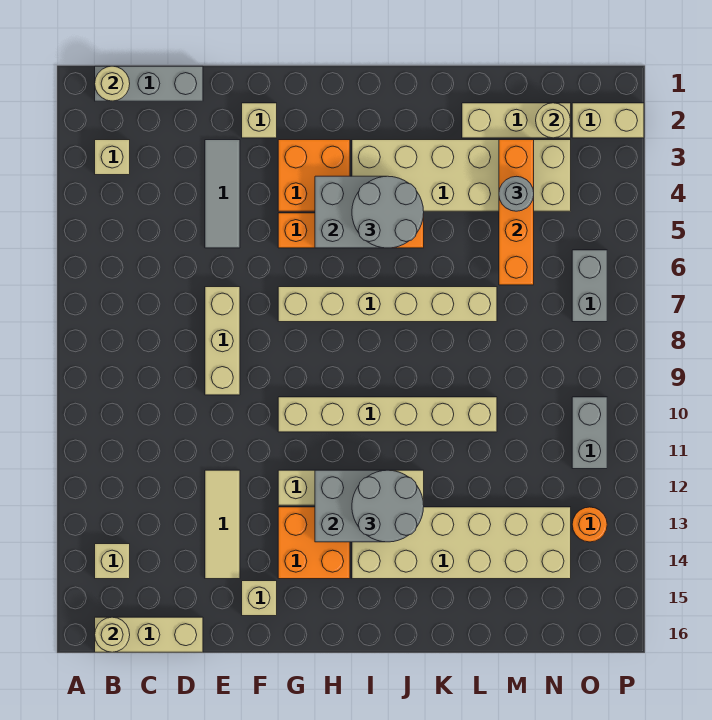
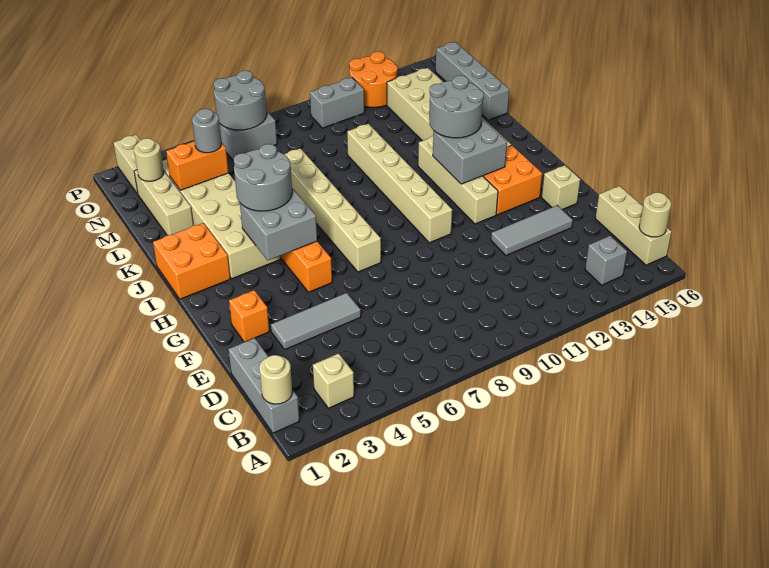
tan 1x1 brick [95,544,130,579] -> grey 1x1 brick [585,236,627,285]
tan 1x3 brick [205,287,240,395] -> none
tan 1x3 tile [205,470,240,579] -> grey 1x3 tile [491,205,573,255]
tan 1x1 brick [242,103,277,138] -> orange 1x1 brick [229,290,269,342]
orange 2x2 brick [278,140,350,211] -> orange 2x2 brick moved to [153,223,230,299]
none -> grey 1x4 brick [435,42,509,120]
orange 1x4 brick [499,140,534,285] -> orange 1x2 brick [166,141,229,190]
none -> grey 2x2 round brick [214,71,267,130]
orange 1x1 round brick [572,507,607,542] -> orange 2x2 round brick [349,52,398,107]

